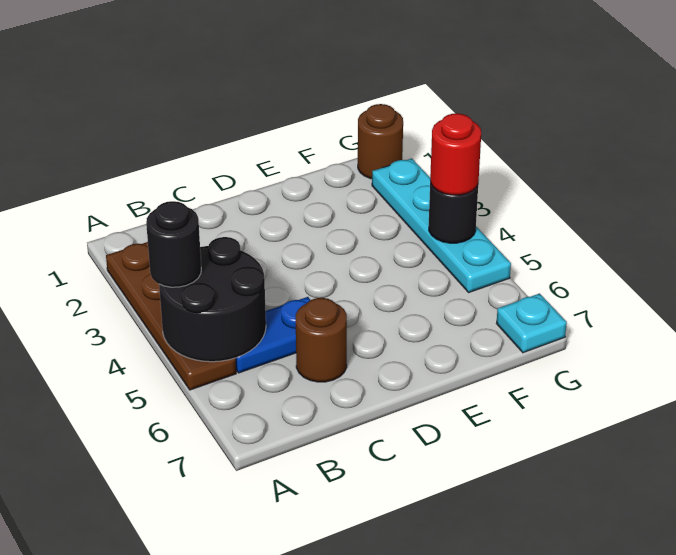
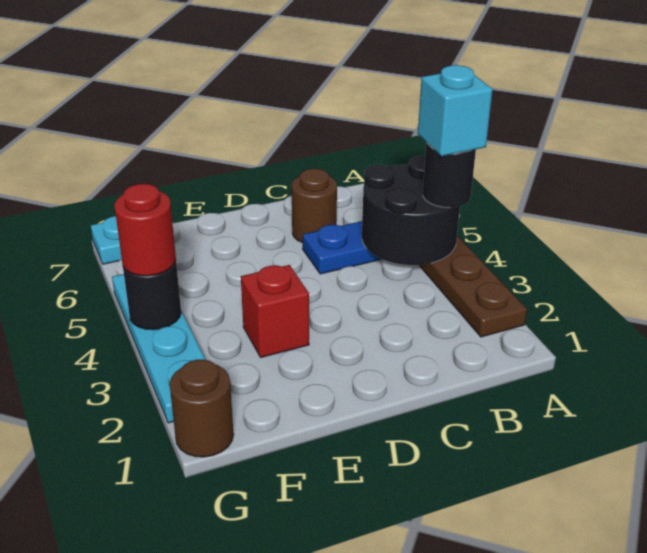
none -> cyan 1x1 brick [418,65,493,156]
none -> red 1x1 brick [241,265,309,357]

